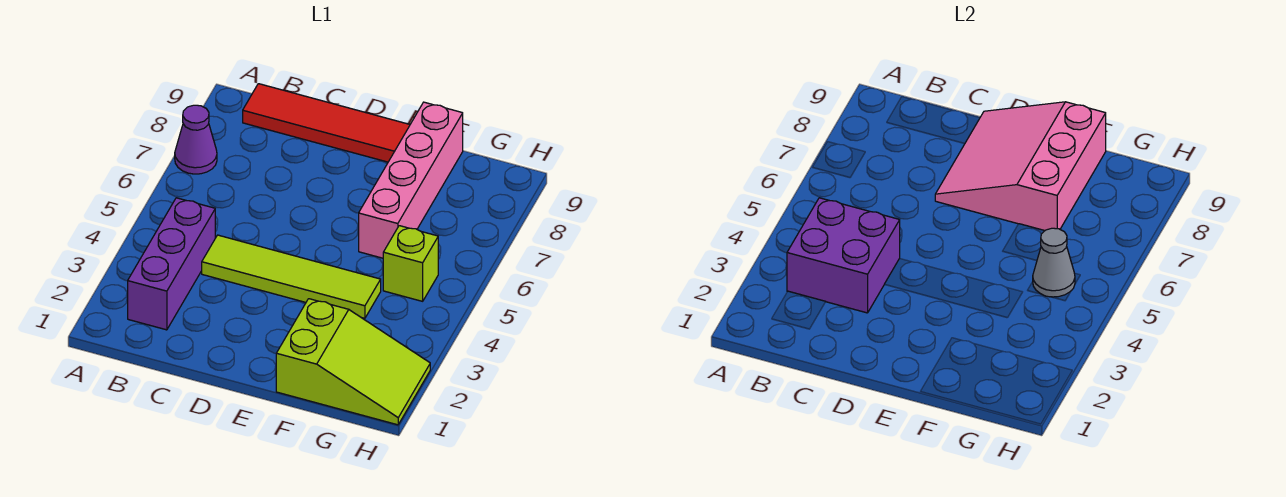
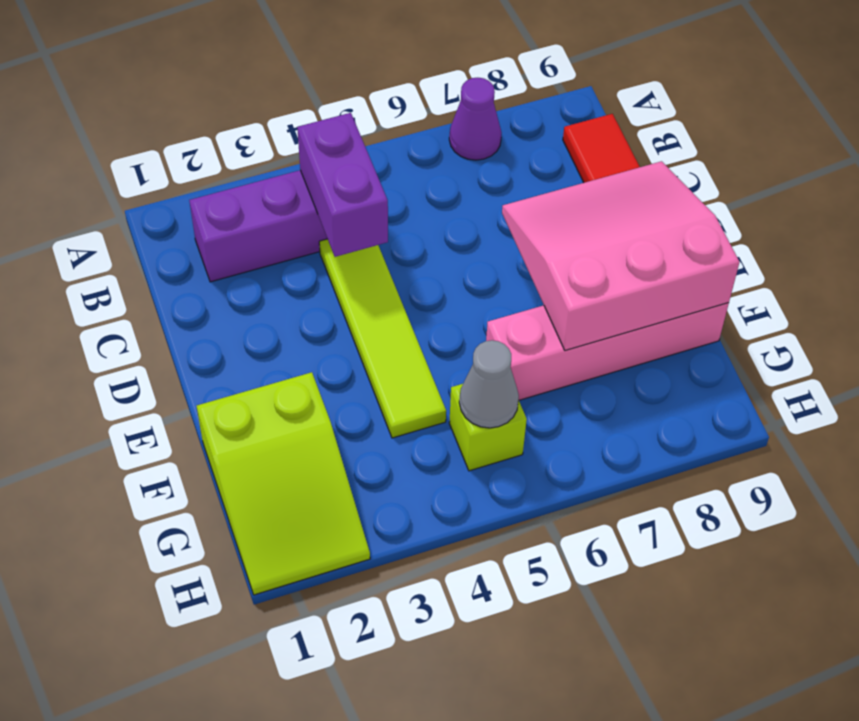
purple 2x2 brick [787,198,900,313] -> purple 1x2 brick [297,113,388,257]

